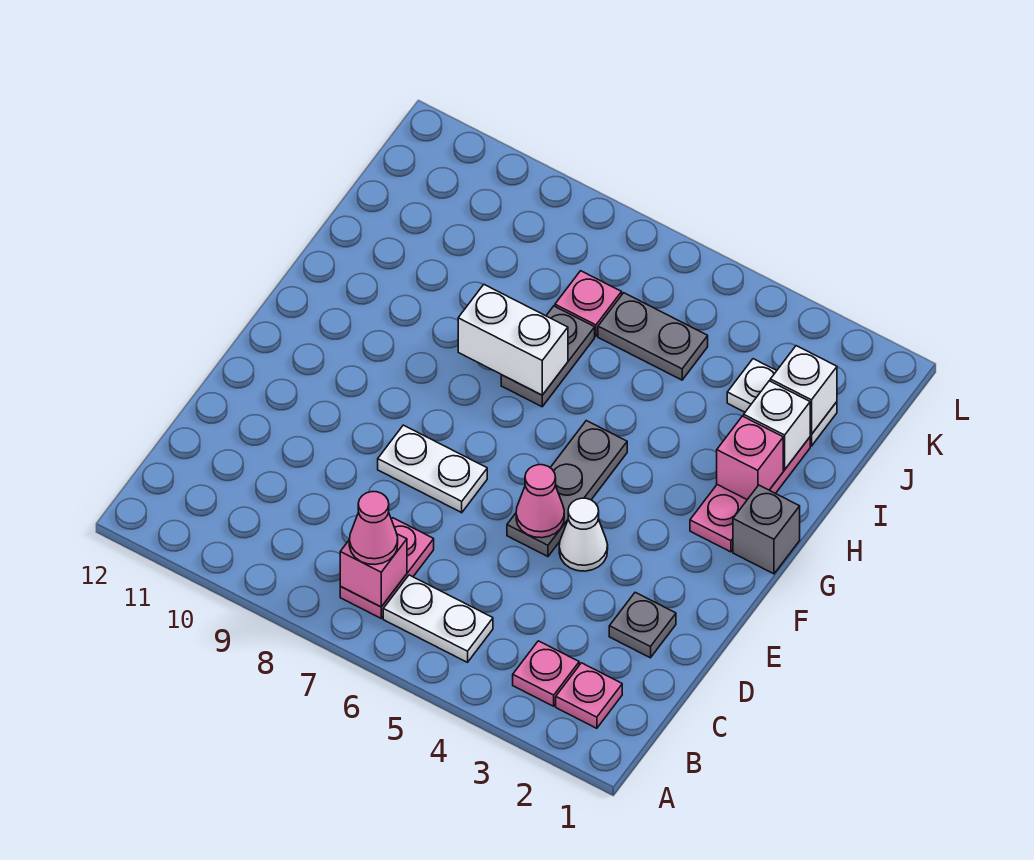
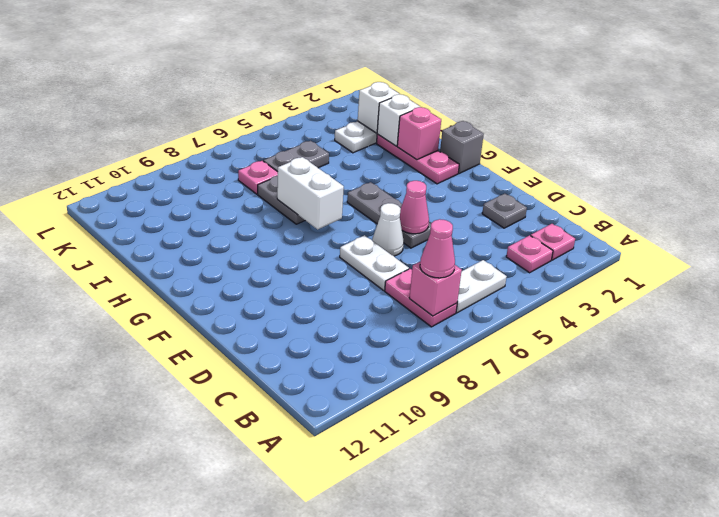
white 1x1 cone [559,498,608,571] -> white 1x1 cone moved to [372,203,404,256]
white 1x2 plate [378,425,487,513] -> white 1x2 plate turned to [340,235,409,290]
white 1x2 brick [458,285,568,395] -> white 1x2 brick turned to [277,157,344,229]

